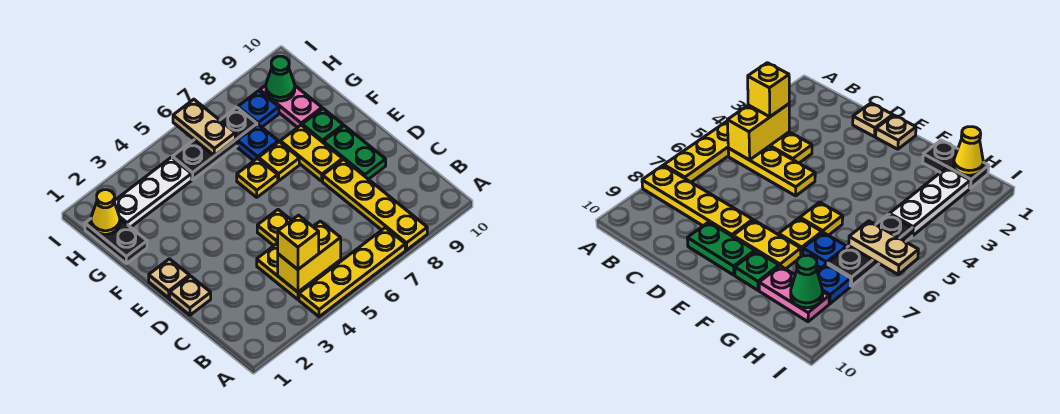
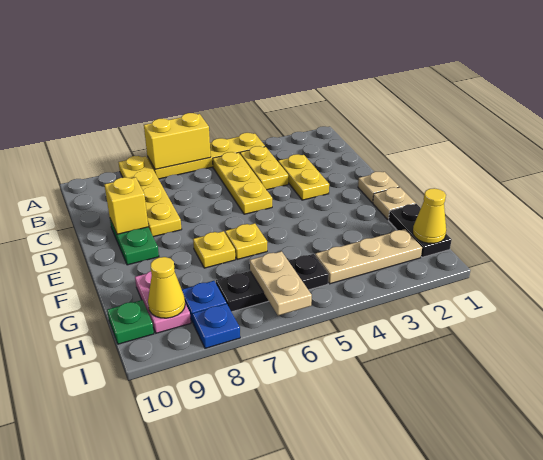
yellow 1x2 brick [278,221,341,292] -> yellow 1x2 brick moved to [144,113,211,169]
yellow 1x1 brick [278,215,319,269] -> yellow 1x1 brick moved to [104,177,148,234]
tan 1x1 plate [170,276,211,315] -> tan 1x1 plate moved to [373,187,415,220]
yellow 1x2 plate [280,125,343,181] -> yellow 1x2 plate moved to [278,154,329,200]
green 1x1 plate [302,109,343,142] -> green 1x1 plate moved to [107,300,154,344]
blue 1x1 plate [237,125,278,161] -> blue 1x1 plate moved to [192,304,240,348]
white 1x3 plate [114,157,192,227] -> tan 1x3 plate [315,229,422,284]
green 1x1 cone [266,56,295,101] -> yellow 1x1 cone [148,257,185,318]

